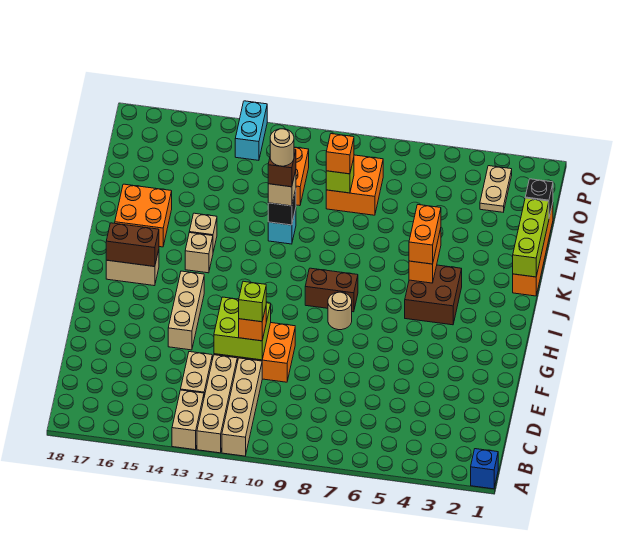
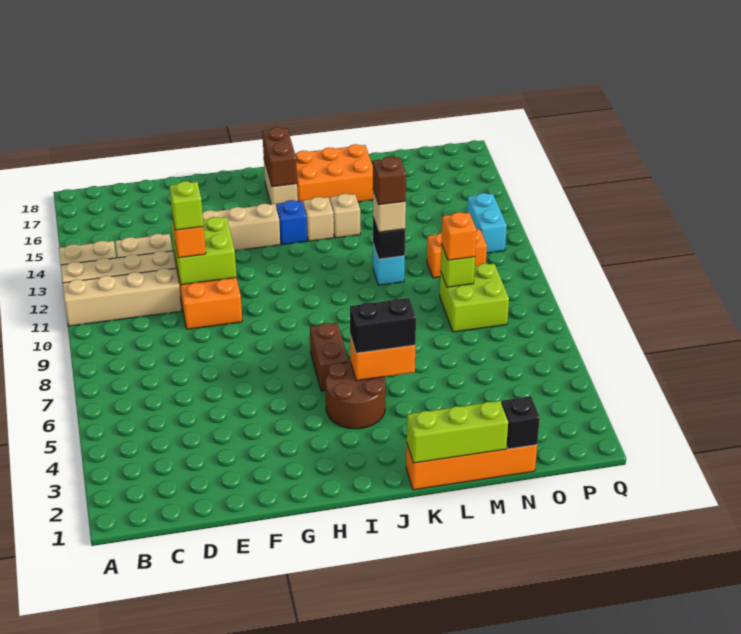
blue 1x1 brick [471,449,498,489] -> blue 1x1 brick moved to [276,200,307,245]
tan 1x1 round brick [328,292,352,330] -> none
brown 2x2 brick [405,265,462,325] -> brown 2x2 round brick [325,362,386,429]
brown 1x2 brick [305,268,358,312] -> brown 1x2 brick moved to [310,323,349,391]
orange 1x2 brick [409,205,441,264] -> black 1x2 brick [350,298,416,353]
orange 2x2 brick [115,184,172,247] -> orange 2x3 brick [295,144,373,202]
tan 1x1 round brick [270,129,294,166] -> none
orange 2x2 brick [326,155,383,215] -> lime 2x2 brick [440,264,509,332]
tan 1x2 plate [480,166,512,212] -> none
cyan 1x2 brick [235,101,267,160] -> cyan 1x2 brick turned to [467,193,507,253]

